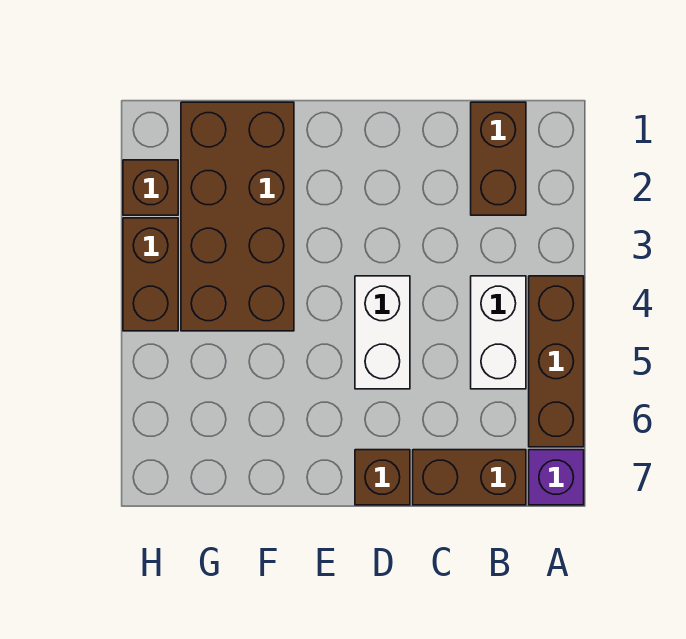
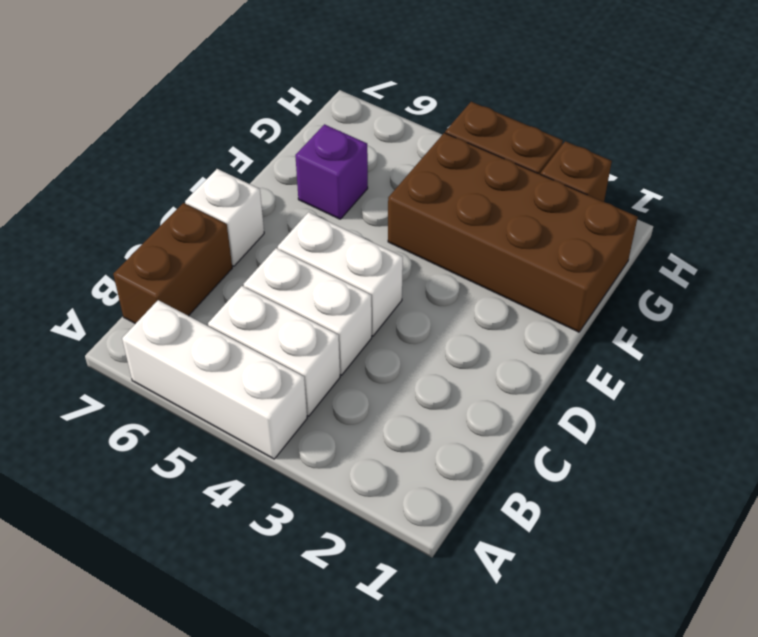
brown 1x3 brick [529,276,584,447] -> white 1x3 brick [122,300,307,459]
purple 1x1 brick [529,450,584,505] -> purple 1x1 brick moved to [295,124,368,219]
brown 1x2 brick [471,102,526,215] -> none
none -> white 1x2 brick [244,248,372,375]
brown 1x1 brick [355,450,410,505] -> white 1x1 brick [185,169,264,266]

